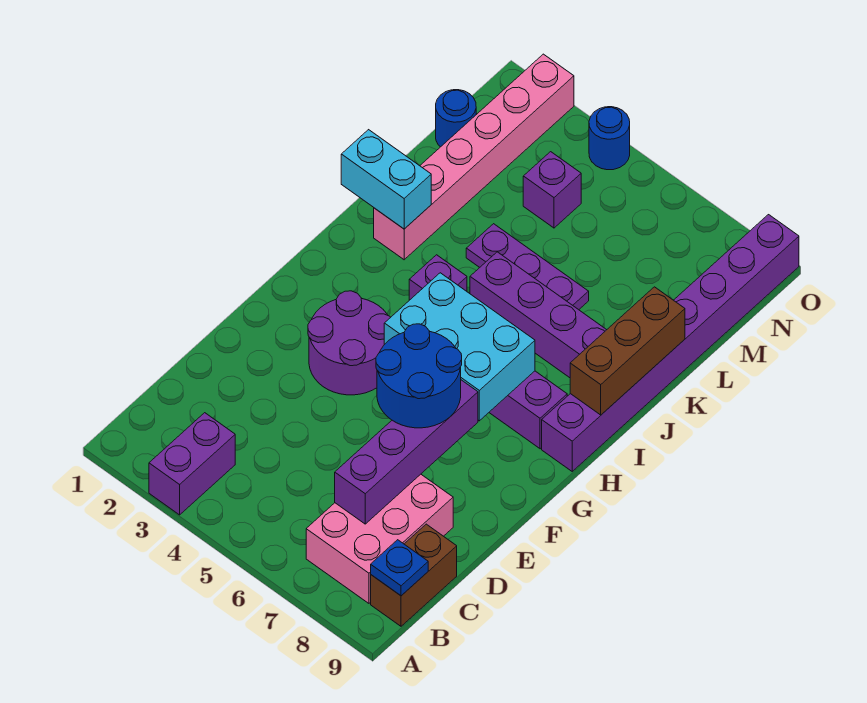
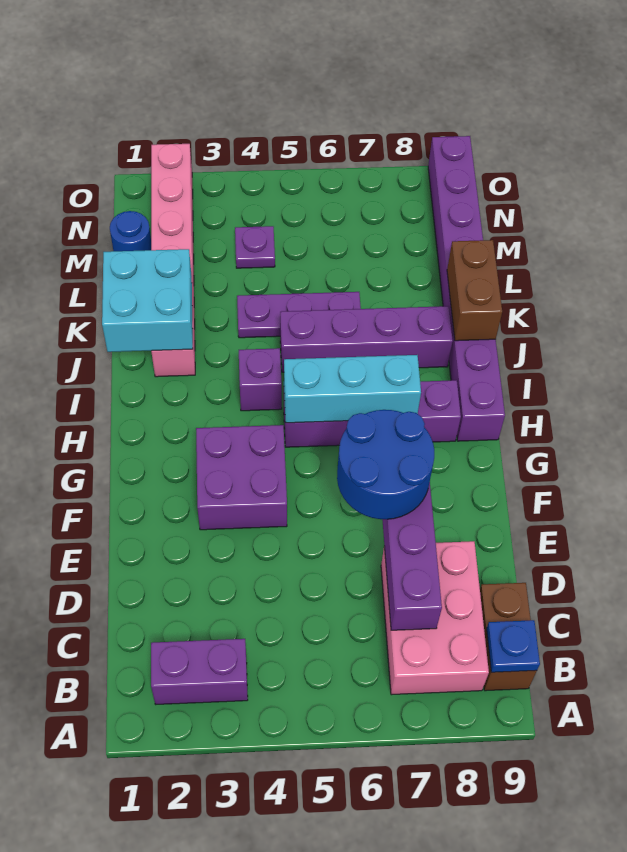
purple 1x2 brick [149,413,235,515] -> purple 1x2 brick turned to [151,639,248,704]
purple 2x2 round brick [308,291,391,395] -> purple 2x2 brick [196,425,287,530]
cyan 2x3 brick [384,273,535,421] -> cyan 1x3 brick [284,355,421,423]
brown 1x3 brick [570,287,685,415] -> brown 1x2 brick [447,240,502,341]
cyan 1x2 brick [341,130,431,229] -> cyan 2x2 brick [102,249,193,352]
purple 1x1 brick [523,152,581,228] -> purple 1x1 plate [235,226,275,268]
blue 1x1 round brick [589,107,630,170] -> none

